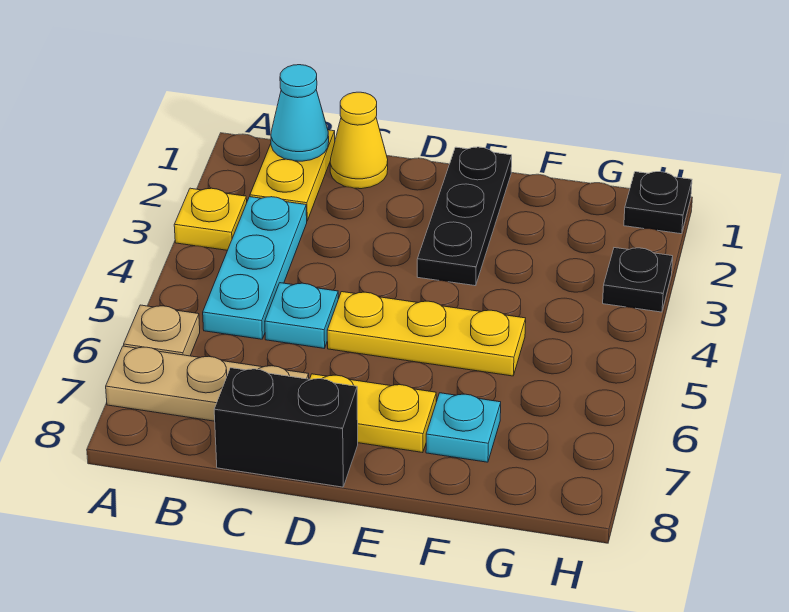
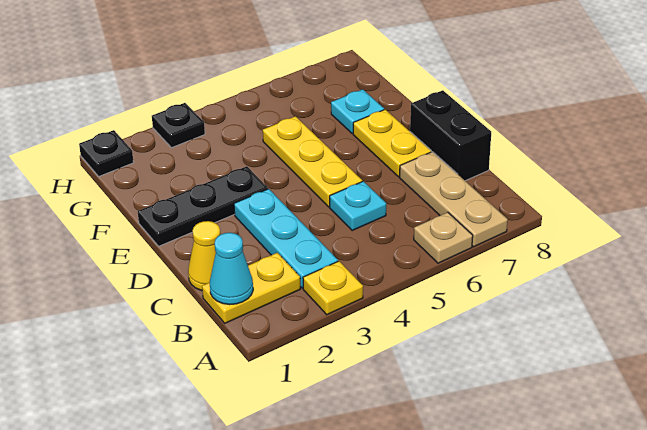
cyan 1x3 plate [203,197,307,339] -> cyan 1x3 plate turned to [234,189,338,288]

